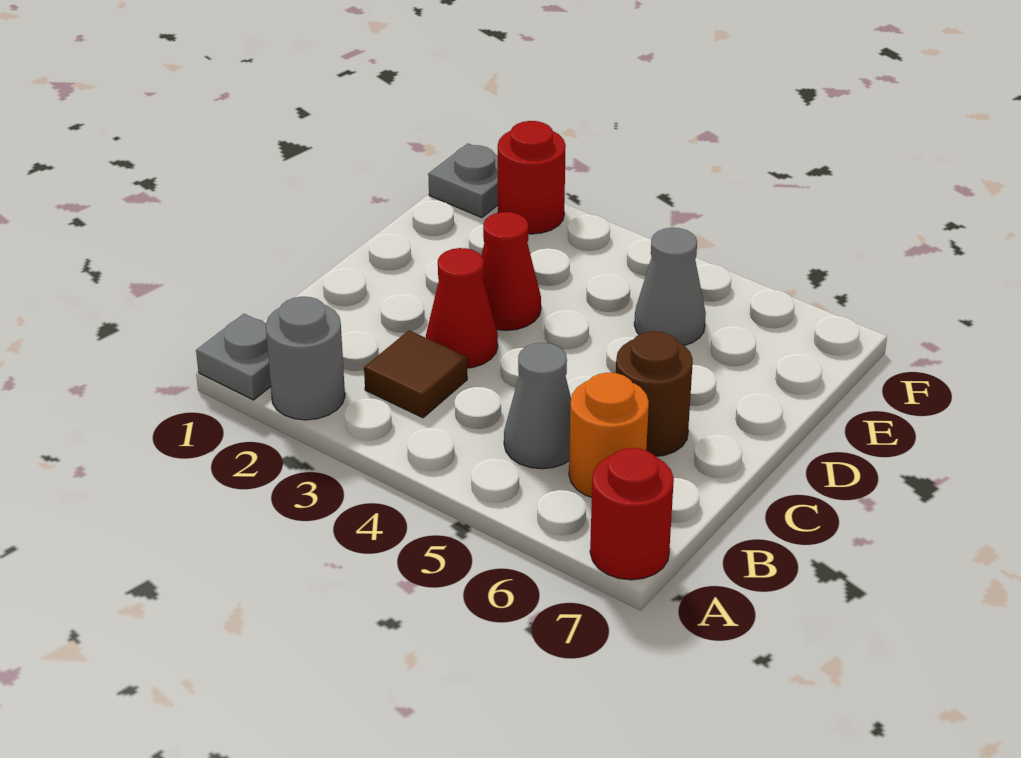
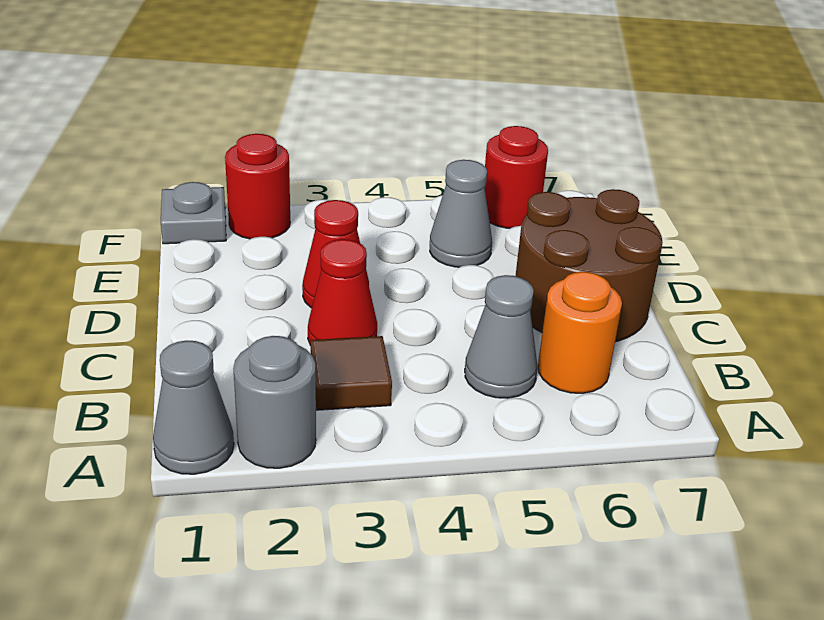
grey 1x1 plate [196,314,271,400] -> grey 1x1 cone [153,341,234,474]
red 1x1 round brick [590,448,674,580] -> red 1x1 round brick moved to [485,126,548,228]
brown 1x1 round brick [616,331,693,456] -> brown 2x2 round brick [516,189,663,342]

